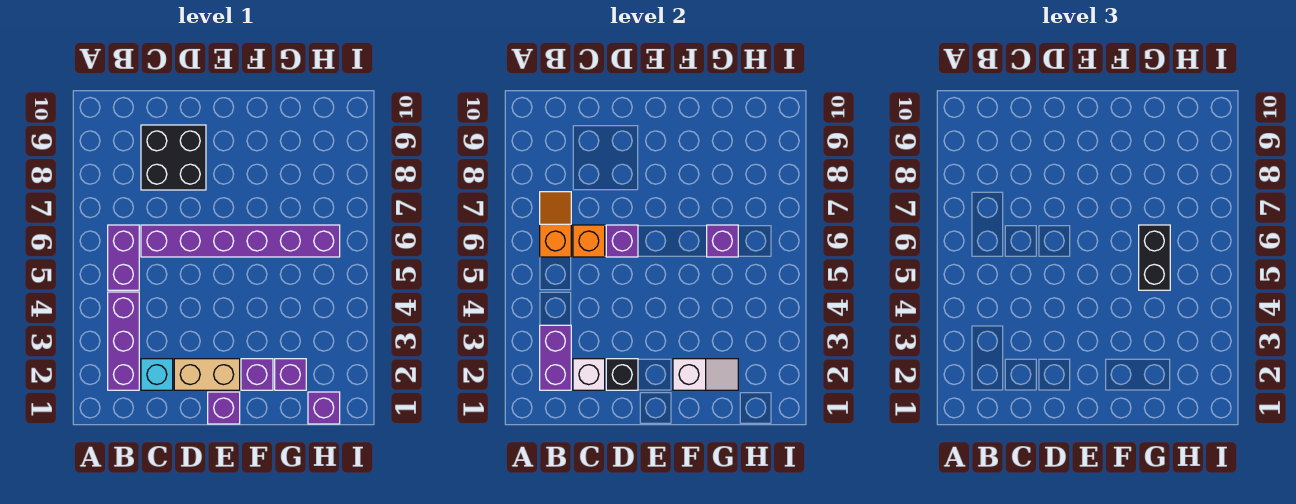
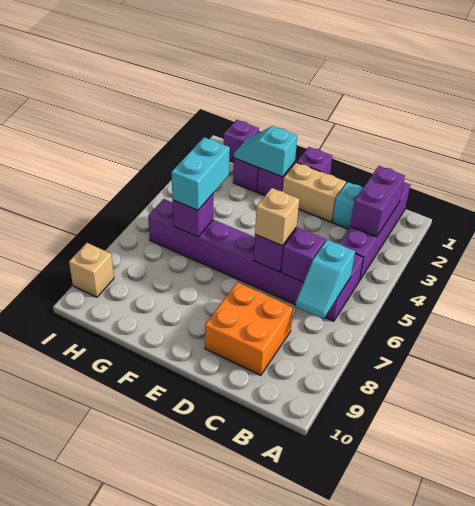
purple 1x3 brick [108,292,139,390] -> purple 1x4 brick [339,183,410,280]
orange 1x2 slope [540,192,571,257] -> cyan 1x2 slope [295,240,355,319]
white 1x1 brick [573,359,605,390] -> none
orange 1x1 brick [573,225,605,257] -> purple 1x1 brick [282,228,326,282]
black 2x2 brick [141,125,206,190] -> orange 2x2 brick [205,282,293,375]
black 1x1 brick [606,359,638,390] -> none
none -> tan 1x1 brick [255,188,299,246]
white 1x2 slope [673,359,738,390] -> cyan 1x2 slope [234,126,297,177]
black 1x2 brick [1139,225,1170,290] -> cyan 1x2 brick [171,137,230,210]
none -> tan 1x1 brick [69,243,114,297]

